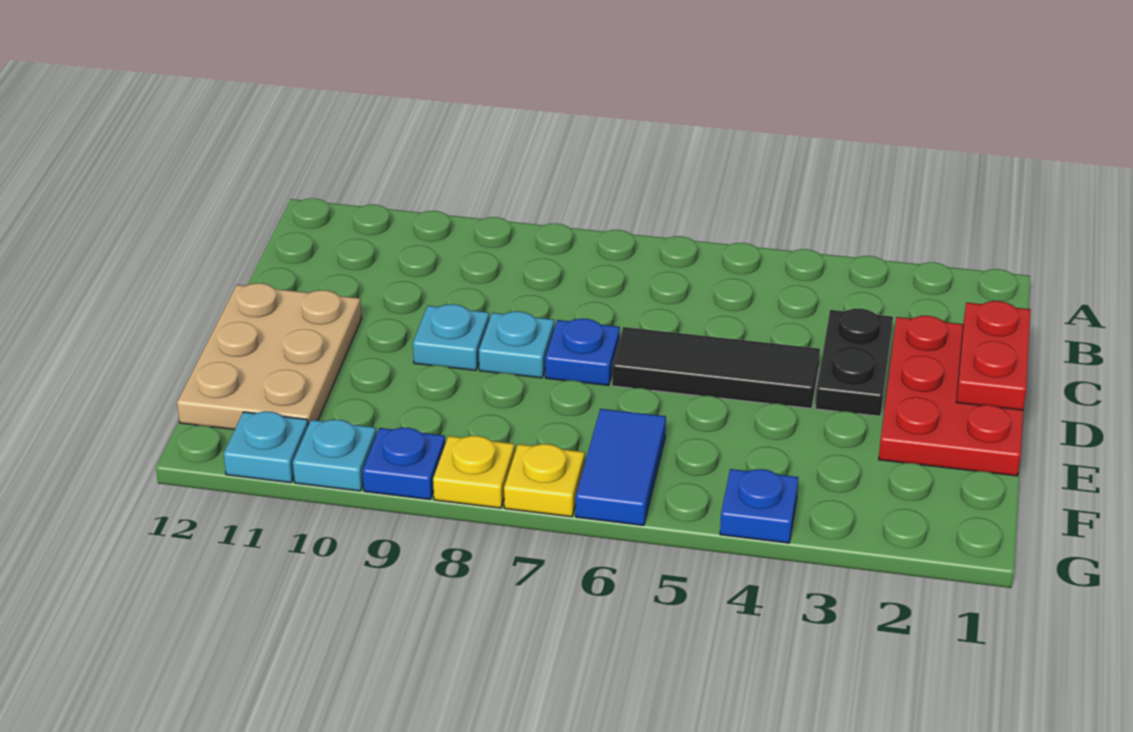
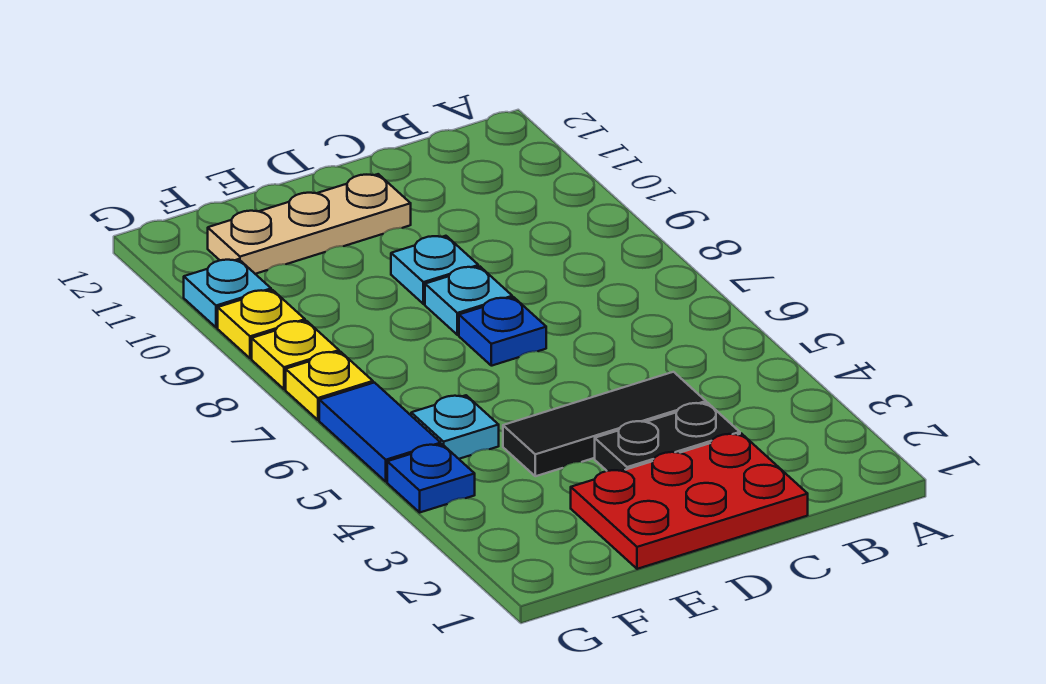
red 1x2 plate [956,301,1031,410] -> none
black 1x3 tile [612,327,820,408] -> black 1x3 tile turned to [503,372,706,476]
tan 2x3 plate [177,283,362,430] -> tan 1x3 plate [208,174,411,274]
blue 1x2 tile [576,409,666,526] -> blue 1x2 tile turned to [319,383,441,482]
blue 1x1 plate [363,428,445,500] -> yellow 1x1 plate [218,290,305,358]
cyan 1x1 plate [224,411,308,483] -> cyan 1x1 plate moved to [411,395,499,459]

